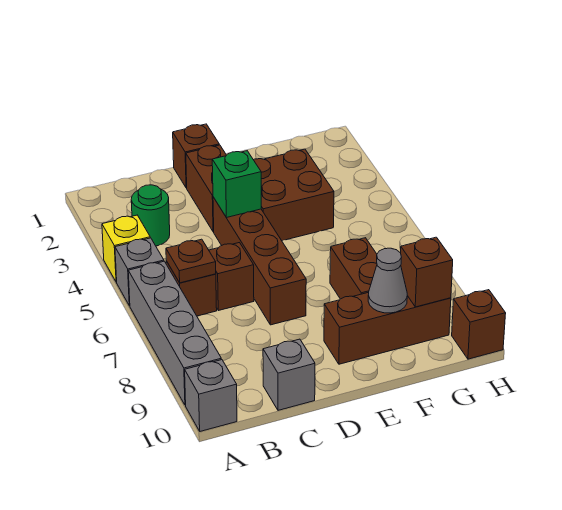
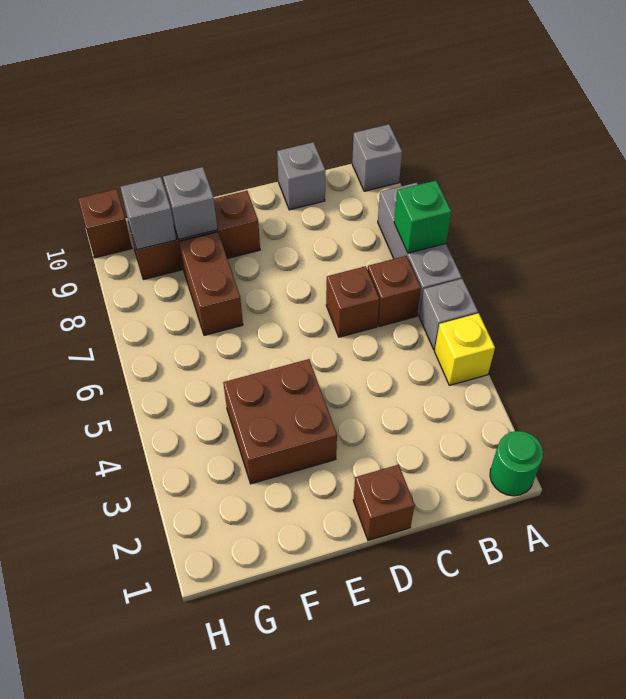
grey 1x4 brick [128,261,221,405] -> grey 1x3 brick [378,183,462,316]
green 1x1 round brick [131,185,170,246] -> green 1x1 round brick moved to [490,431,543,496]
brown 1x1 plate [166,239,216,283] -> none
brown 1x2 brick [186,145,226,232] -> none
brown 1x4 brick [213,197,306,325] -> none
green 1x1 brick [212,151,261,218] -> green 1x1 brick moved to [394,181,451,253]
grey 1x1 cone [368,248,407,313] -> grey 1x1 brick [163,167,217,239]
brown 1x1 brick [401,237,453,307] -> grey 1x1 brick [121,177,176,250]

